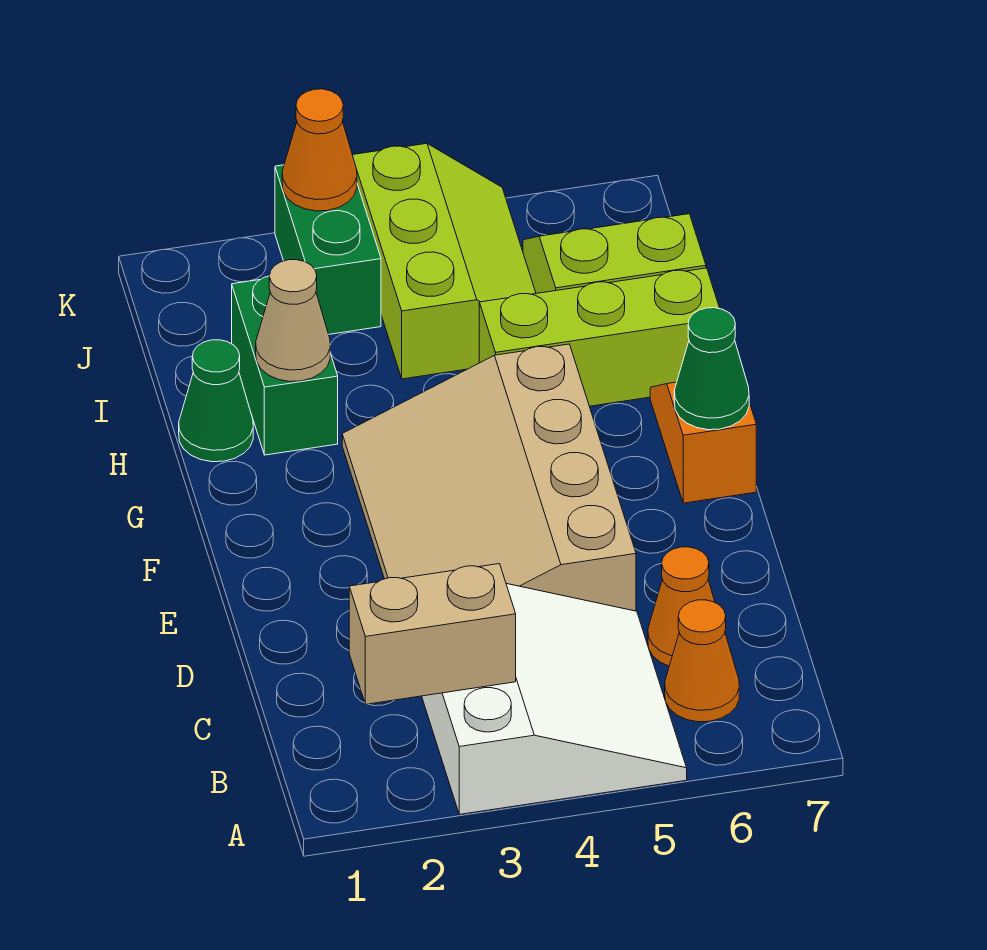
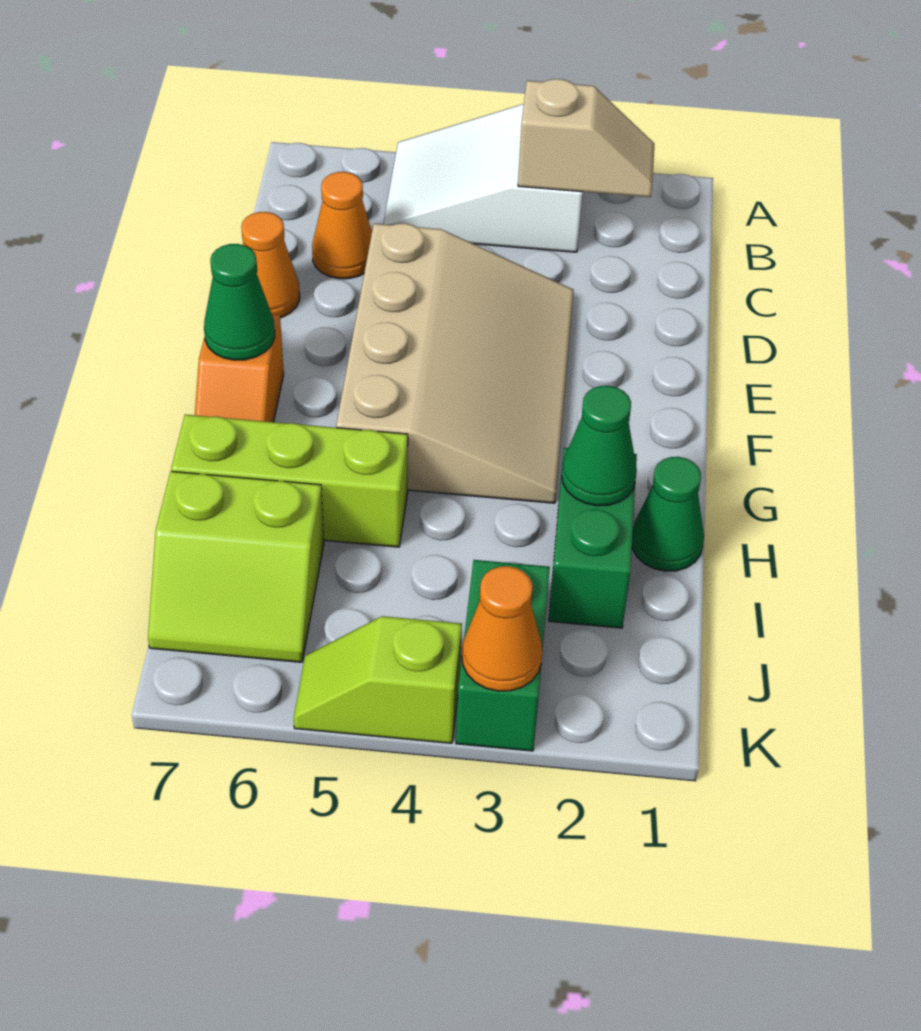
white 3x3 slope [422,584,687,814] -> white 2x3 slope [383,104,583,252]
tan 1x2 brick [349,564,516,704] -> tan 1x2 slope [518,79,654,197]
orange 1x1 cone [665,600,739,722] -> orange 1x1 cone moved to [241,212,300,318]
tan 1x1 cone [256,260,330,382] -> green 1x1 cone [562,386,637,506]
lime 2x3 slope [353,143,536,379] -> lime 1x2 slope [294,616,462,743]

